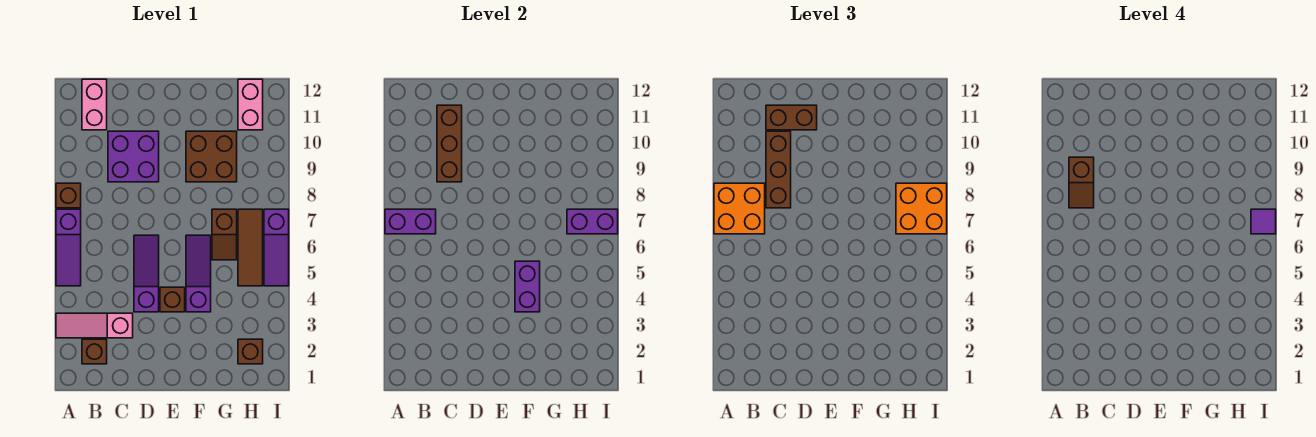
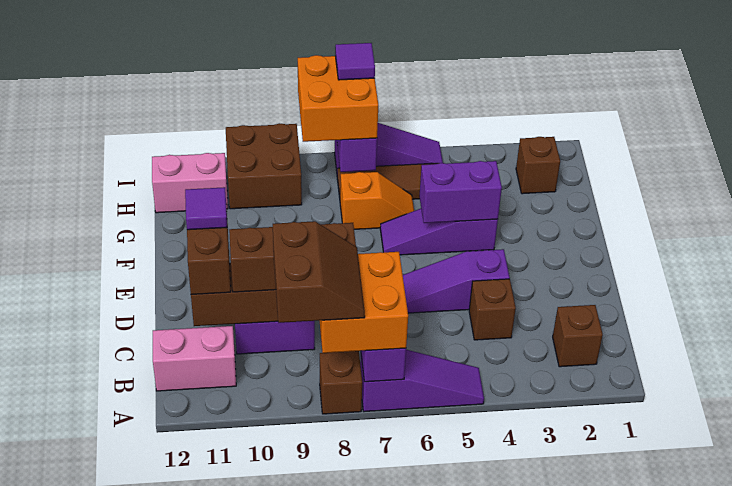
pink 1x3 slope [56,313,133,338] -> none
brown 1x2 slope [1069,157,1094,208] -> brown 2x2 slope [273,221,365,323]
none -> purple 1x1 tile [185,187,227,230]
brown 1x1 brick [160,287,185,312] -> brown 1x1 brick moved to [469,279,516,340]
brown 2x2 brick [186,131,237,182] -> brown 2x2 brick moved to [226,123,302,209]
brown 1x2 slope [212,209,237,260] -> orange 1x2 slope [340,172,414,229]

